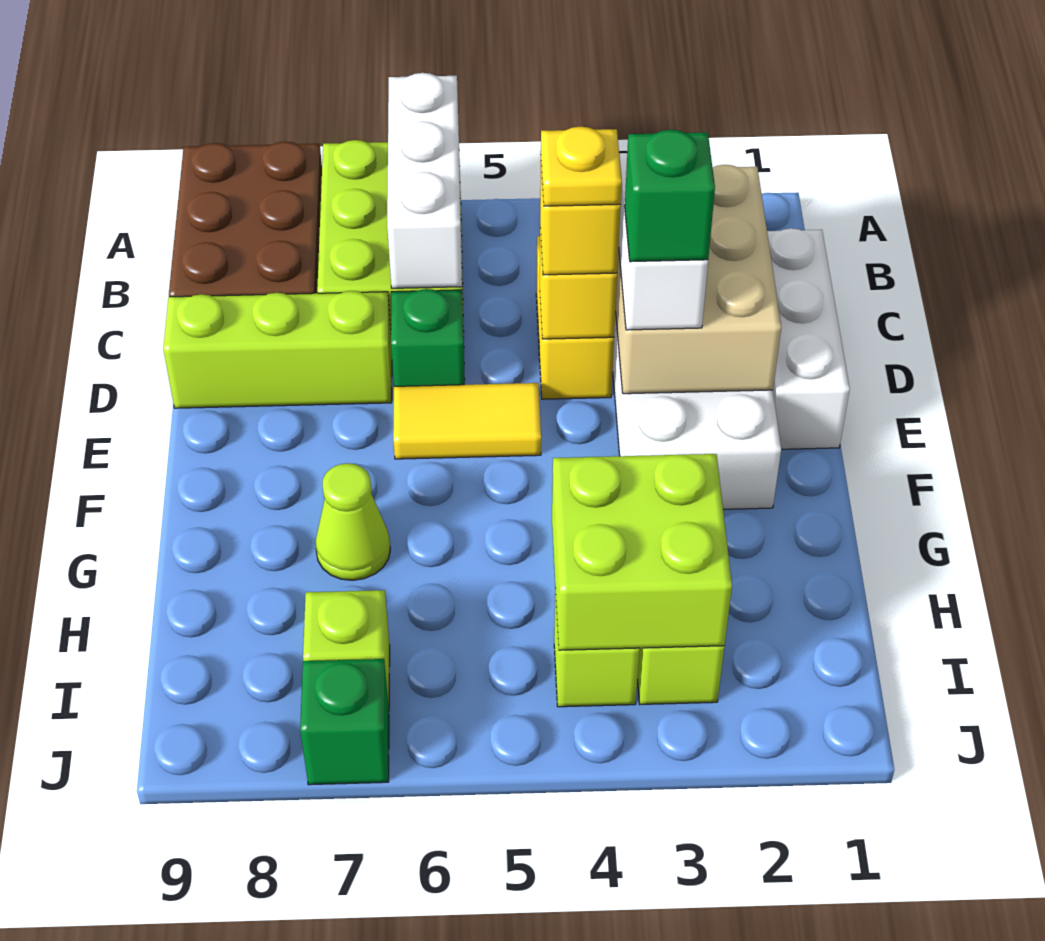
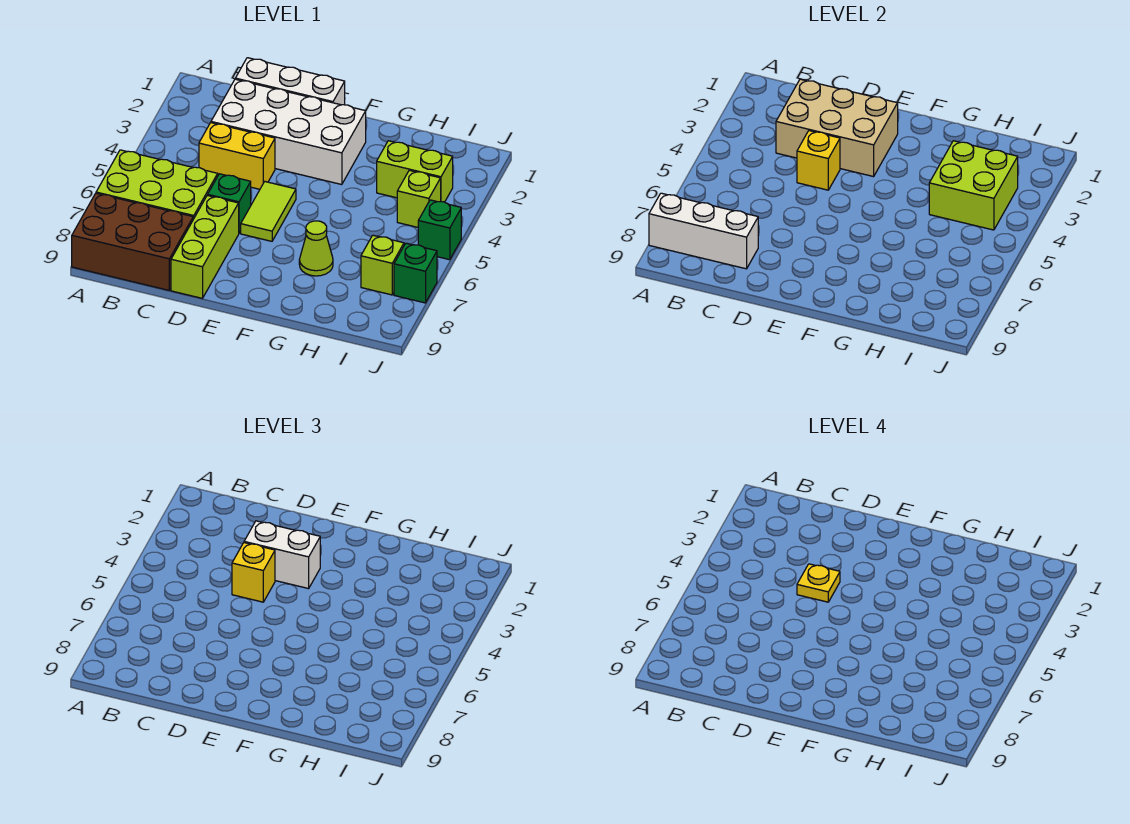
white 1x3 brick [387,73,462,288] -> white 1x3 brick moved to [649,193,758,269]
green 1x1 brick [625,130,715,262] -> green 1x1 brick moved to [418,200,461,260]
yellow 1x2 tile [393,383,541,459] -> lime 1x2 tile [241,182,296,241]

